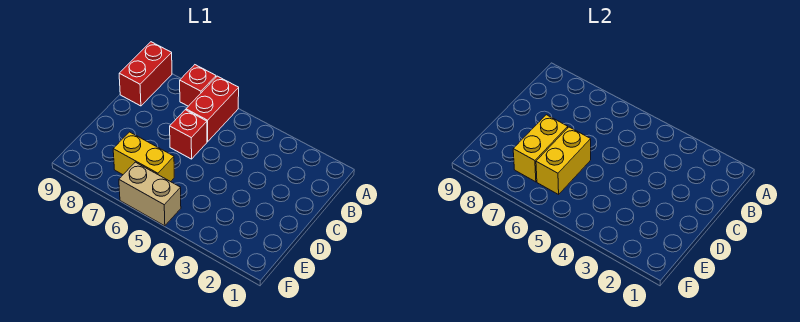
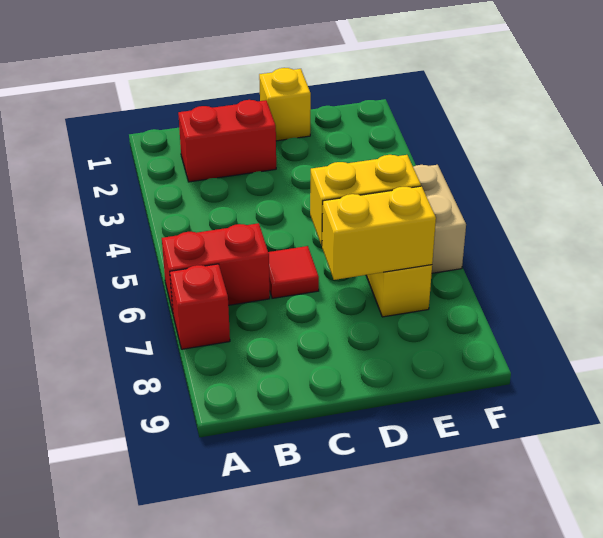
red 1x2 brick [119,42,172,106] -> red 1x2 brick moved to [178,100,276,182]
red 1x1 brick [170,110,207,159] -> red 1x1 tile [268,246,319,298]
none -> yellow 1x1 brick [259,68,311,141]

